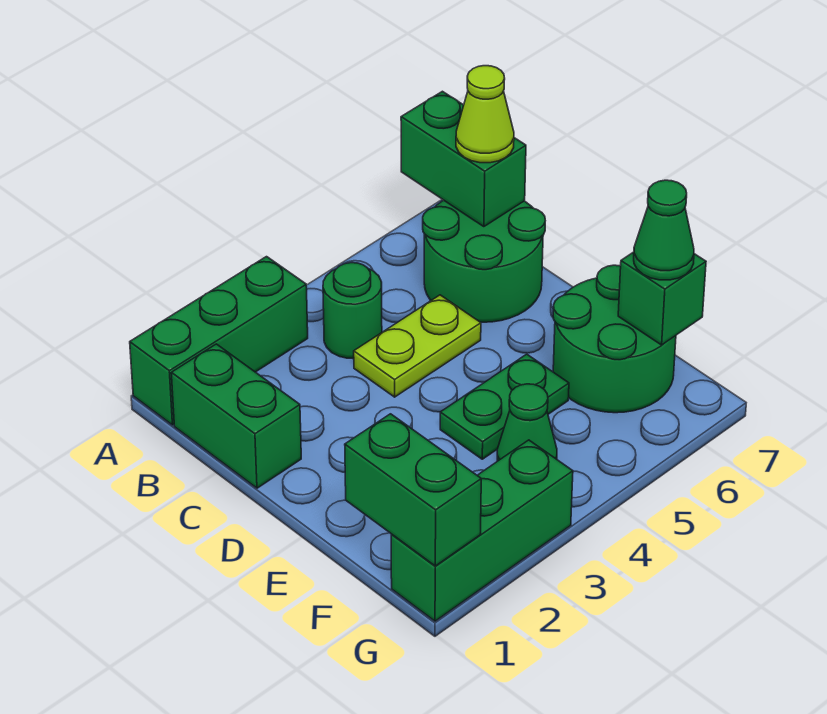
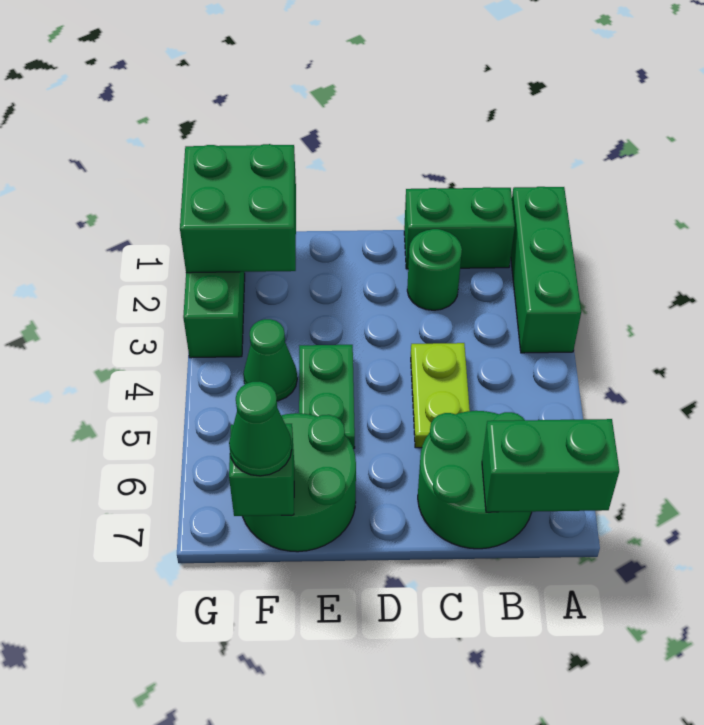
green 1x1 round brick [323,263,382,359] -> green 1x1 round brick moved to [407,229,462,310]
lime 1x1 cone [456,66,514,163] -> none
green 1x2 brick [345,414,481,566] -> green 2x2 brick [180,144,296,273]

